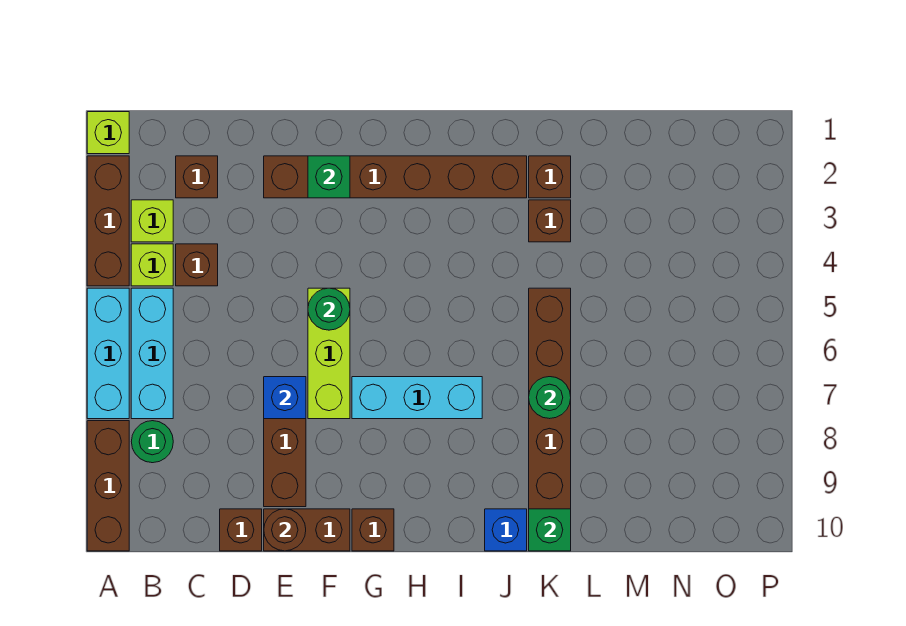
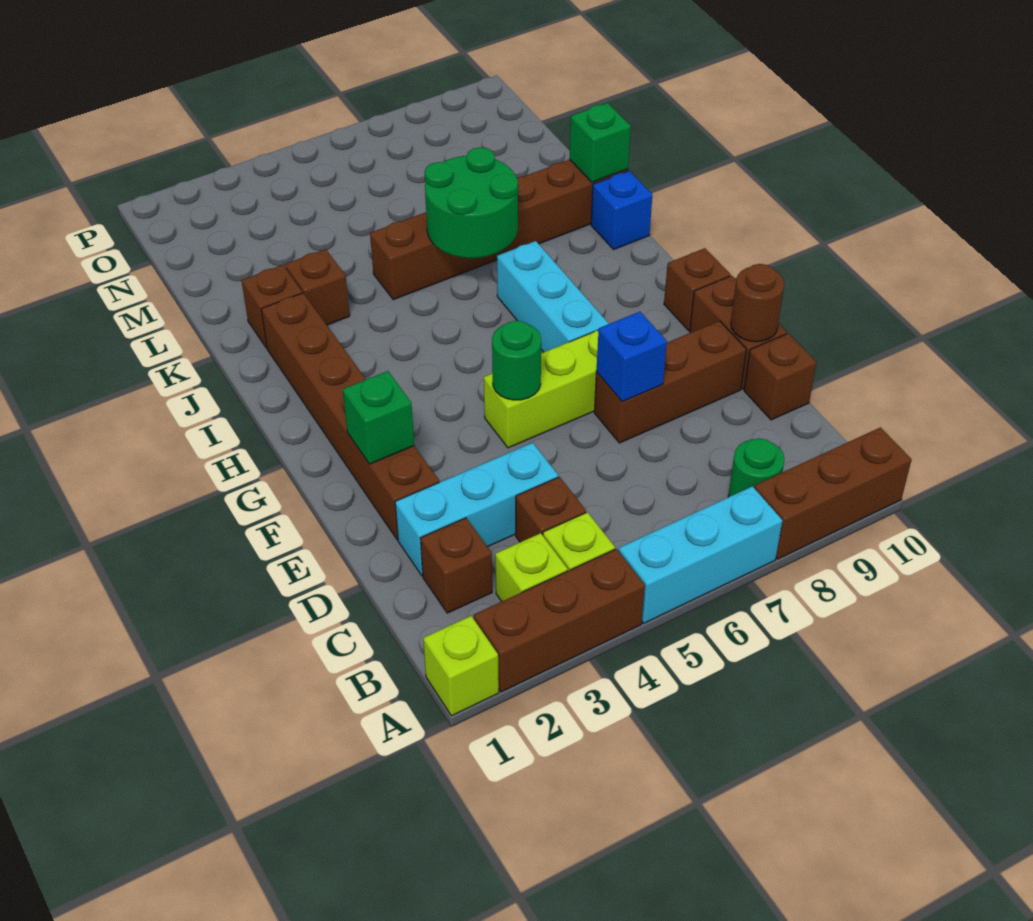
cyan 1x3 brick [131,288,173,419] -> cyan 1x3 brick moved to [395,443,558,576]
green 1x1 round brick [529,377,571,419] -> green 2x2 round brick [425,147,518,258]

